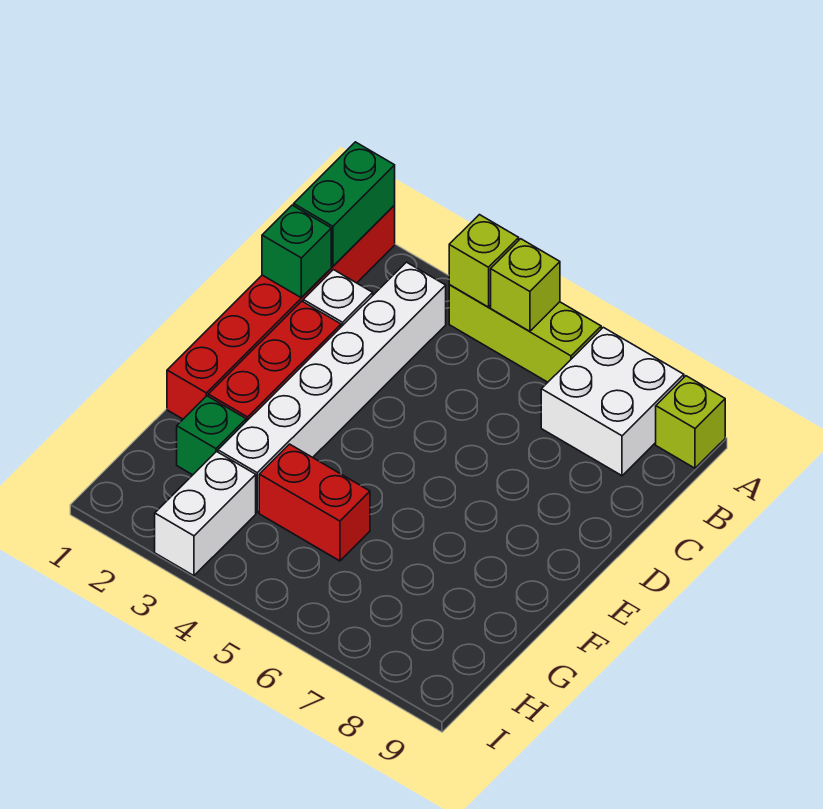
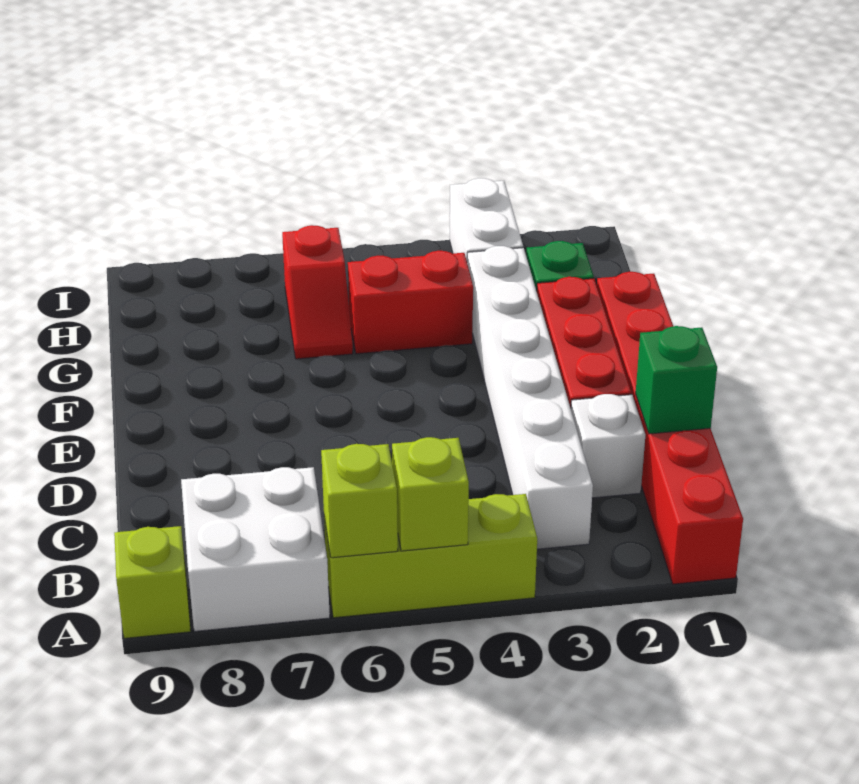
green 1x2 brick [294,142,395,266] -> none
lime 1x1 brick [449,215,519,307] -> lime 1x1 brick moved to [321,444,398,558]
none -> red 1x2 slope [282,225,353,359]

